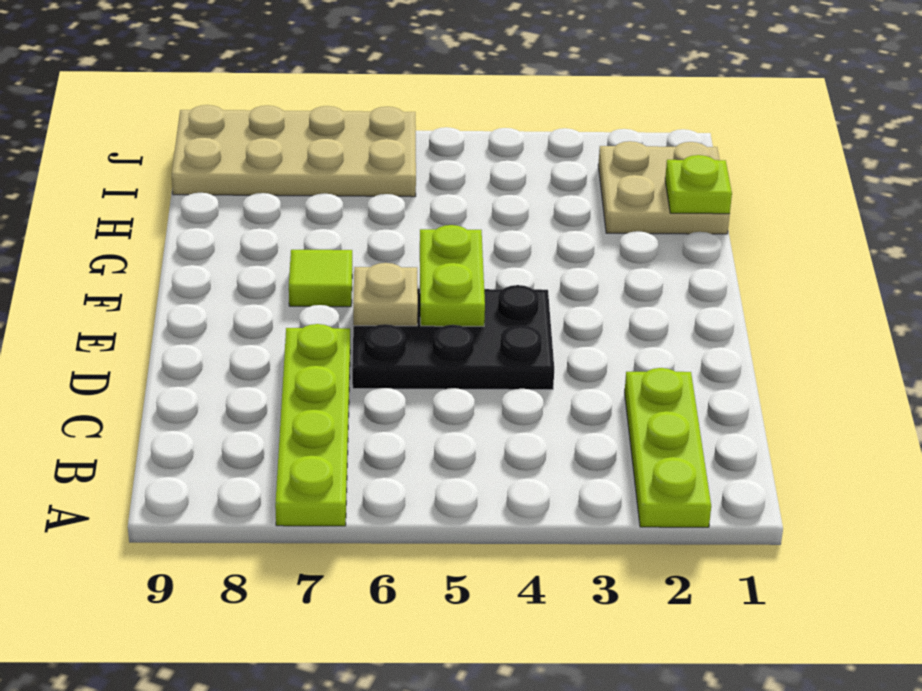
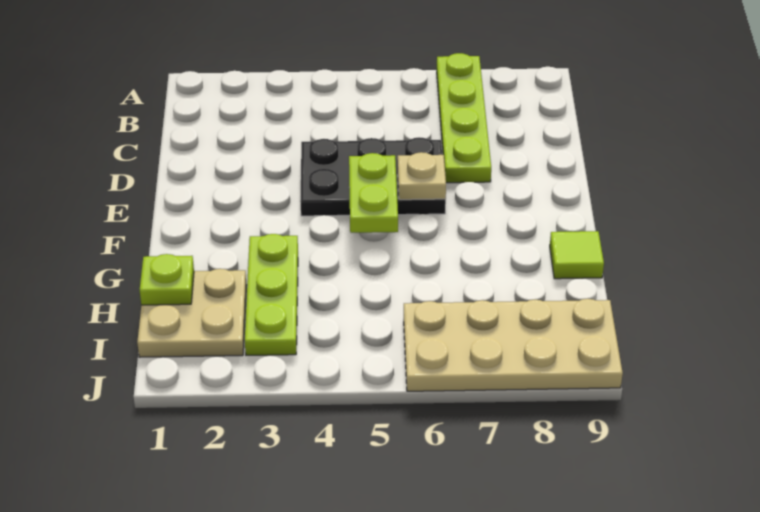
lime 1x3 plate [625,368,711,527] -> lime 1x3 plate moved to [245,234,298,355]
lime 1x1 tile [289,250,352,307] -> lime 1x1 tile moved to [550,231,604,279]

